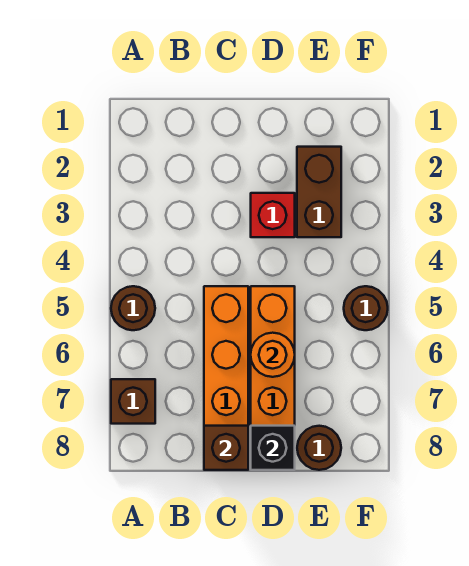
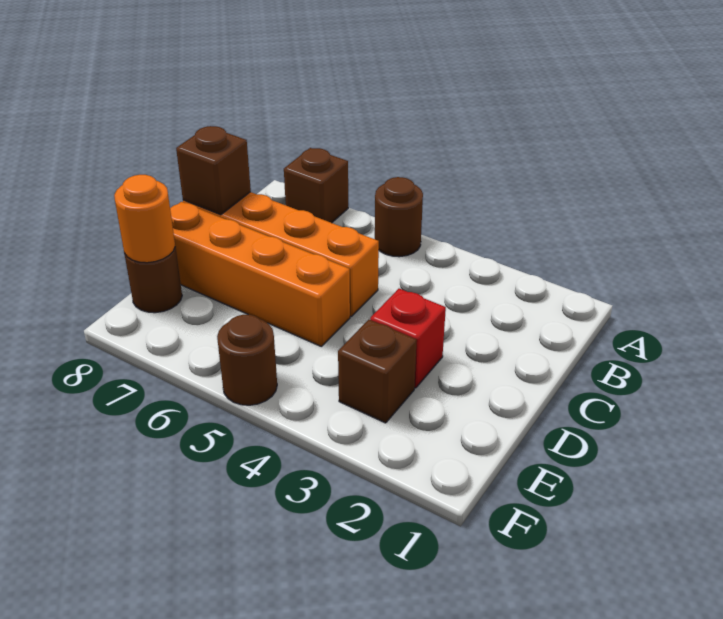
orange 1x1 round brick [251,333,295,377] -> orange 1x1 round brick moved to [114,175,175,263]
black 1x1 brick [251,426,295,470] -> none
brown 1x2 brick [297,147,341,237] -> brown 1x1 brick [338,320,417,423]

